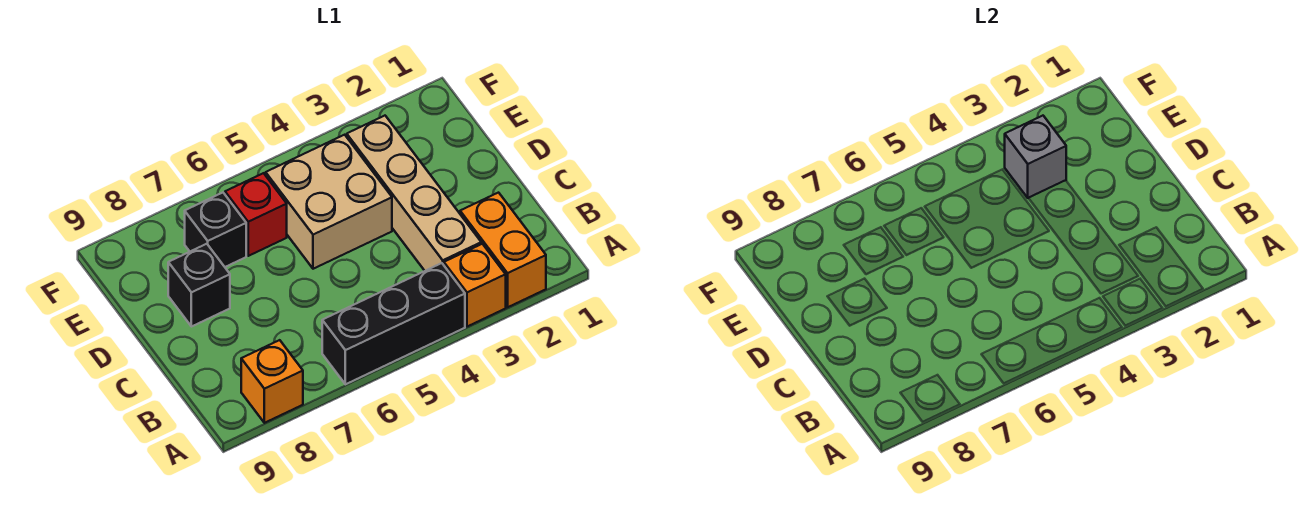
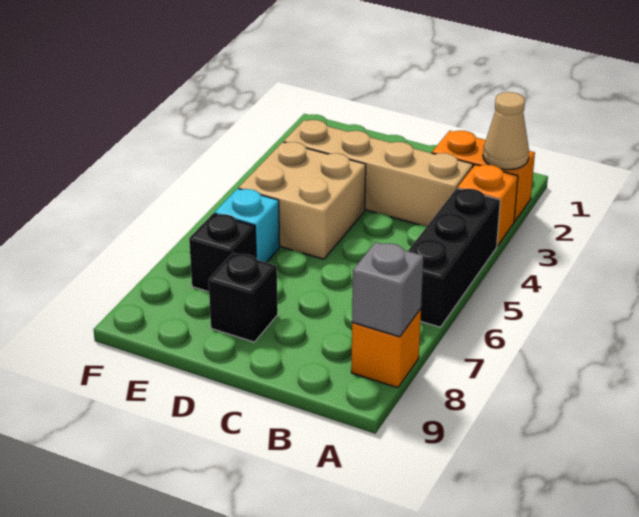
none -> tan 1x1 cone [483,92,529,170]
grey 1x1 brick [1005,116,1066,198] -> grey 1x1 brick moved to [352,242,423,337]
red 1x1 brick [225,173,287,256] -> cyan 1x1 brick [214,189,280,263]

